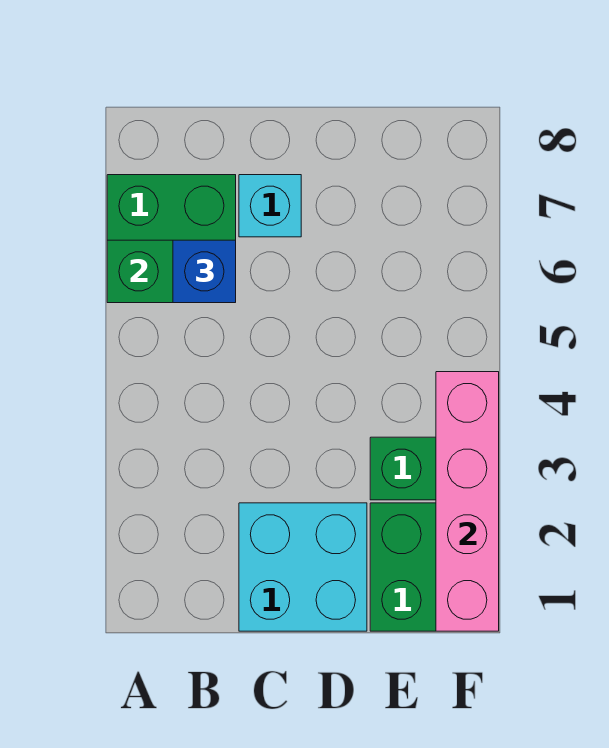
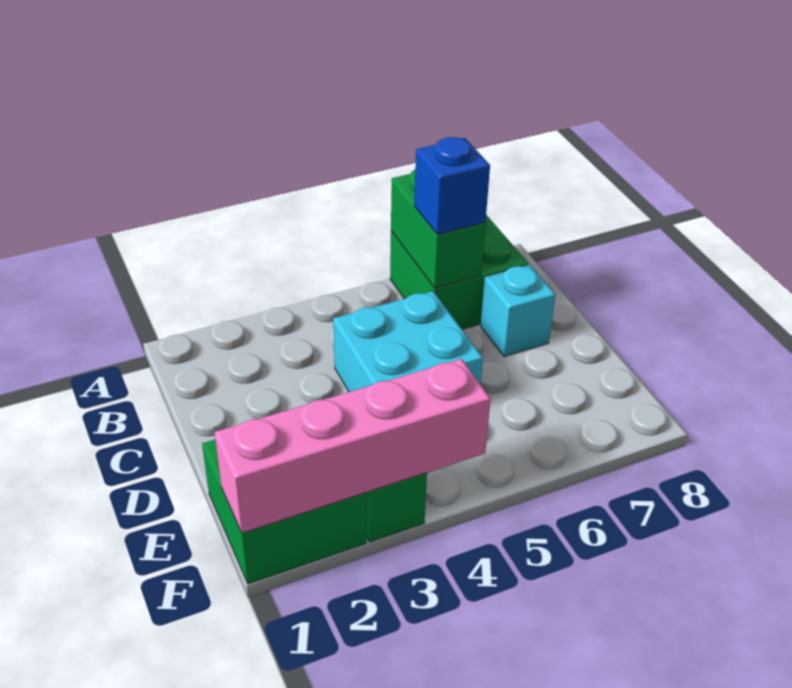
cyan 2x2 brick [239,503,367,631] -> cyan 2x2 brick moved to [333,291,483,392]

